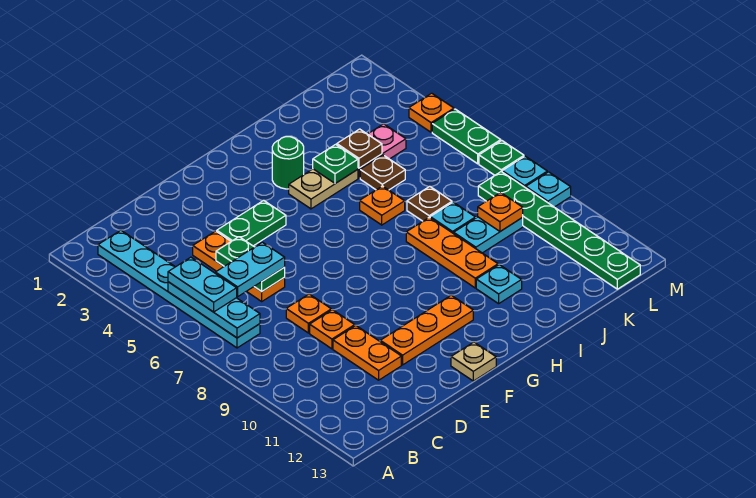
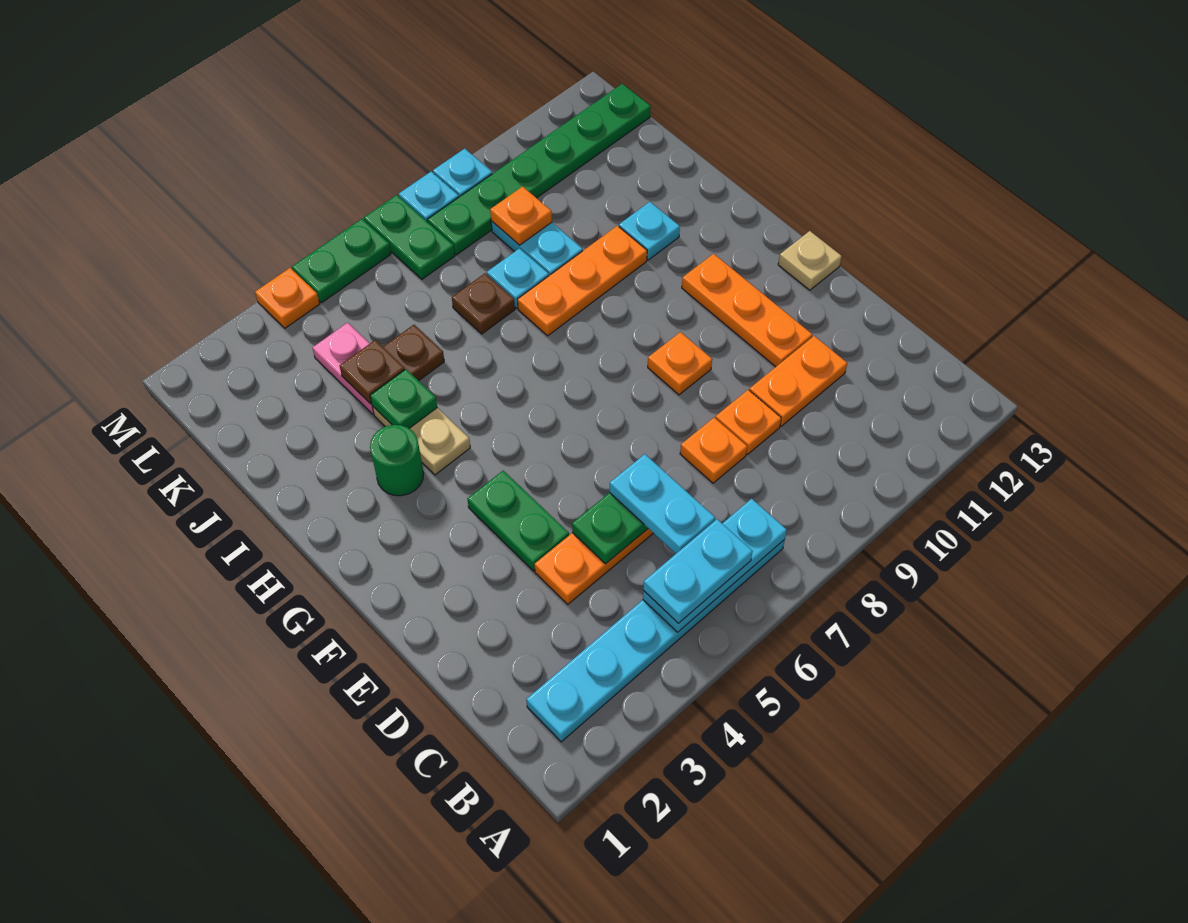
orange 1x1 plate [360,186,405,225] -> orange 1x1 plate moved to [648,332,712,395]
green 1x1 plate [479,141,524,175] -> green 1x2 plate [364,195,455,279]

